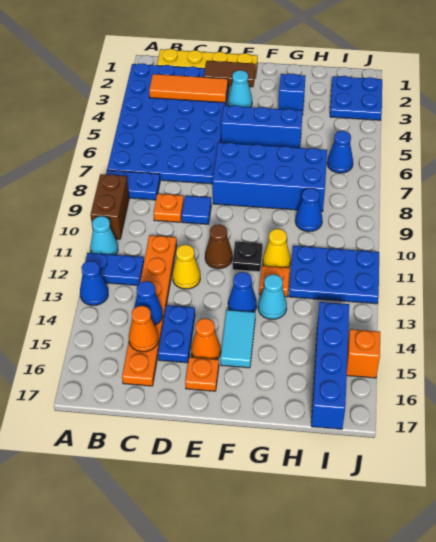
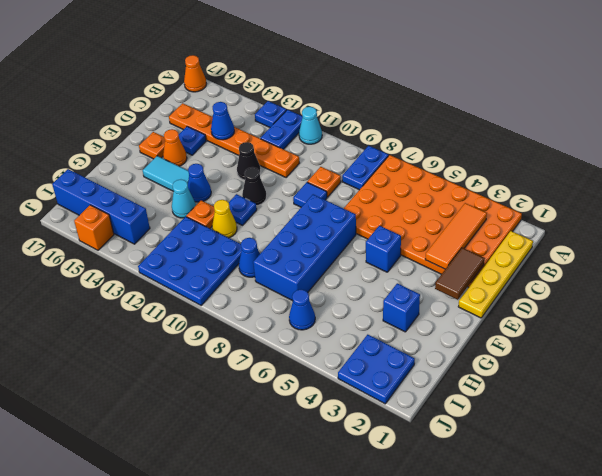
blue 4x6 plate [107,63,229,184] -> orange 4x6 plate [344,155,522,287]
brown 1x2 brick [90,174,129,239] -> none
blue 1x1 cone [80,261,108,305] -> blue 1x1 plate [255,101,286,127]
orange 1x1 cone [129,306,158,352] -> orange 1x1 cone moved to [184,55,206,92]
yellow 1x1 cone [172,245,200,289] -> black 1x1 cone [237,142,261,180]
blue 1x2 plate [158,305,195,363] -> blue 1x1 plate [179,126,206,155]
cyan 1x1 cone [228,70,252,107] -> none
blue 1x3 brick [221,105,303,148] -> blue 1x1 brick [366,226,401,272]
brown 1x1 cone [205,225,233,269] -> black 1x1 cone [242,167,267,206]
black 1x1 plate [233,242,263,272] -> blue 1x1 plate [229,194,257,225]
blue 2x3 plate [289,246,379,304] -> blue 3x3 plate [138,217,242,305]

